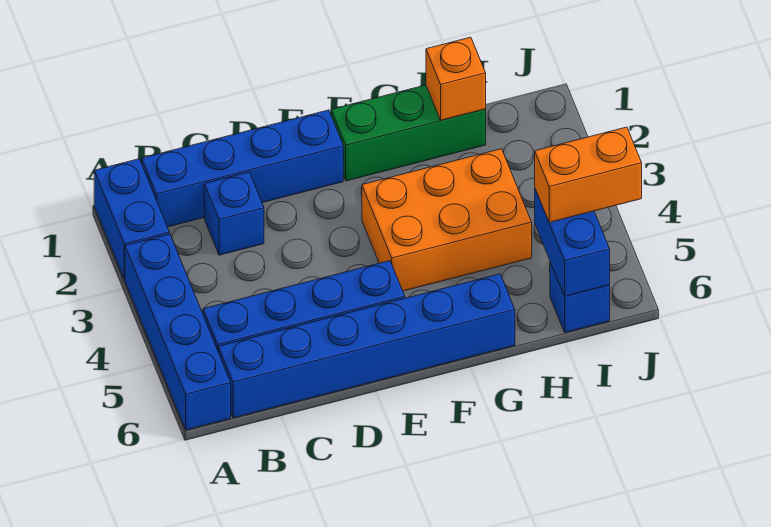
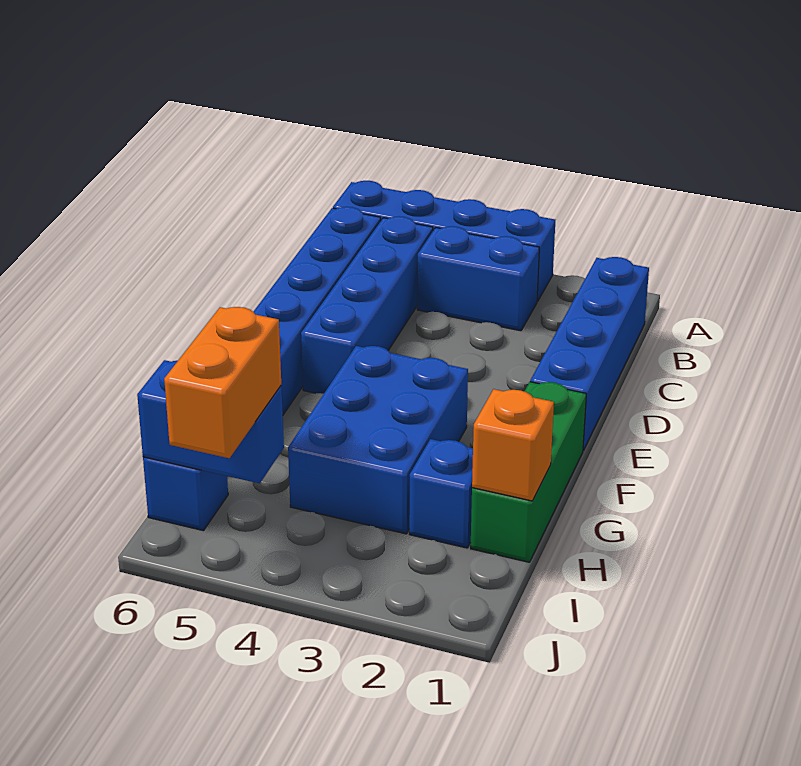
blue 1x2 brick [94,159,169,280] -> blue 1x2 brick moved to [417,226,539,331]
blue 1x1 brick [204,172,264,255] -> blue 1x1 brick moved to [409,439,473,548]
orange 2x3 brick [362,149,532,291] -> blue 2x3 brick [288,346,468,534]

